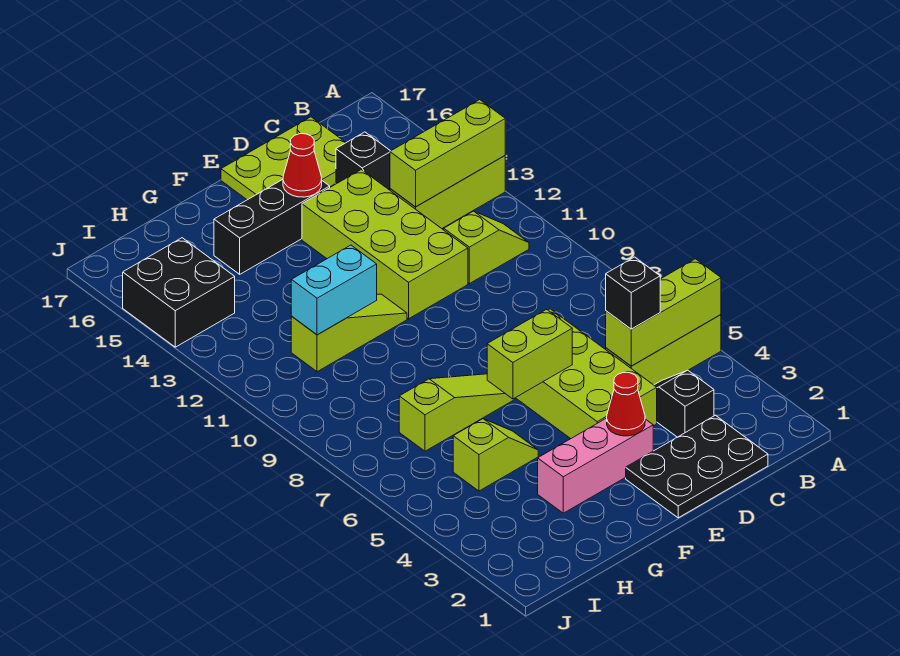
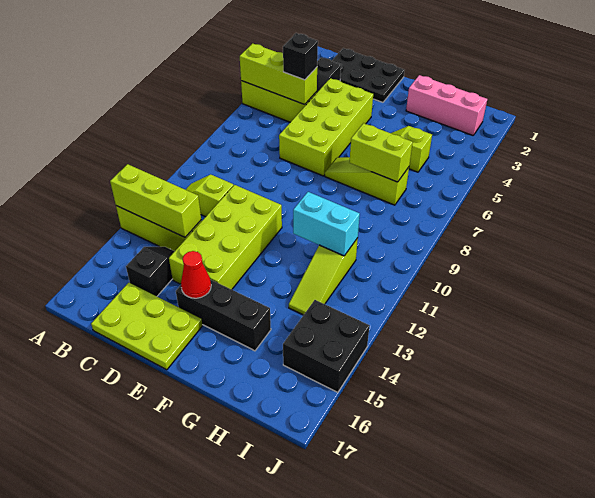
pink 1x3 brick [538,418,653,513] -> pink 1x3 brick moved to [406,75,487,135]
red 1x1 cone [607,373,645,436] -> none
lime 1x2 brick [487,309,572,399] -> lime 1x2 brick moved to [349,123,413,182]
lime 1x3 slope [291,294,407,372] -> lime 1x3 slope turned to [289,238,358,315]

